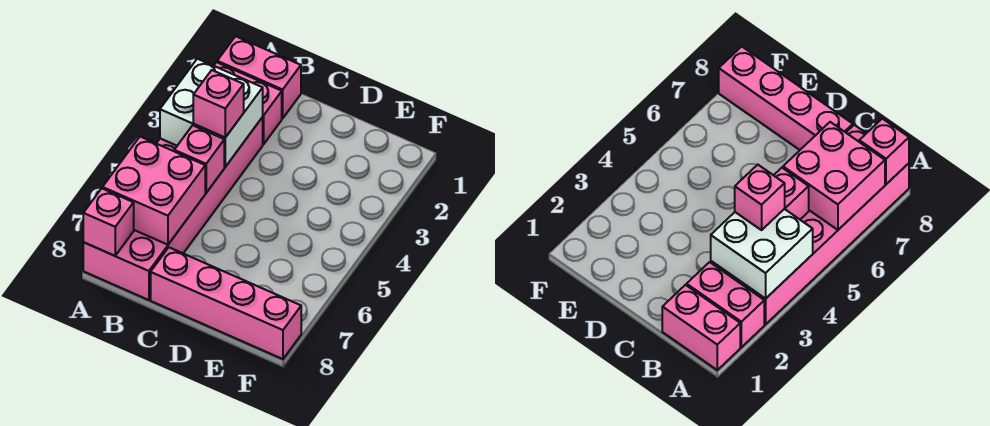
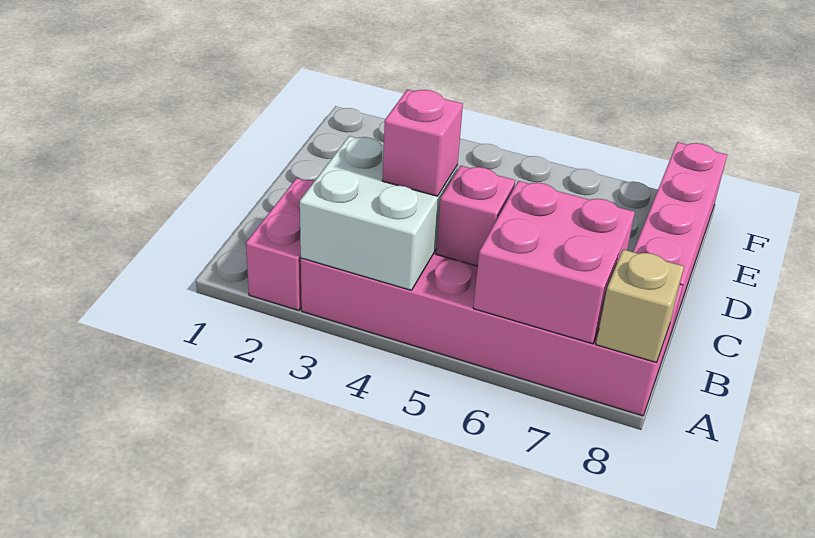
pink 1x2 brick [217,36,301,118] -> none
pink 1x1 brick [83,188,134,256] -> tan 1x1 brick [596,250,684,363]

